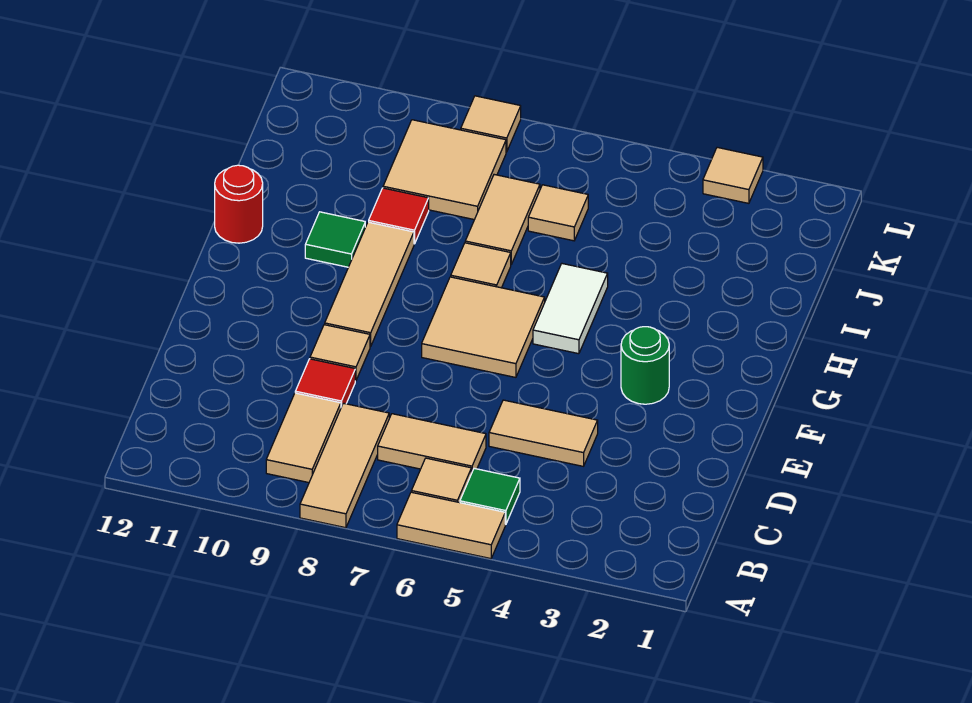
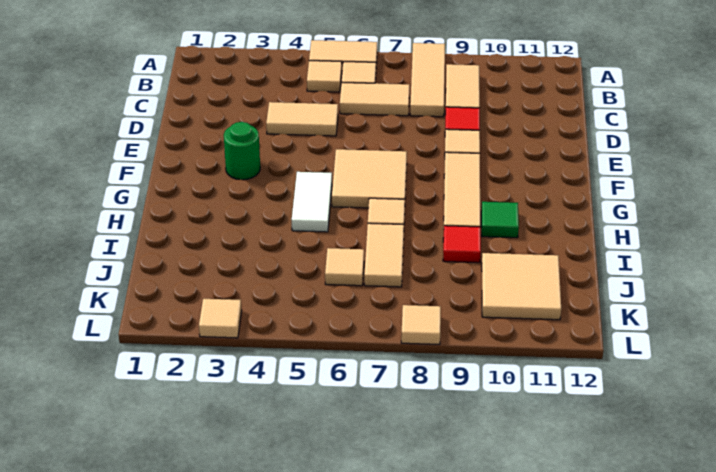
green 1x1 tile [460,468,520,524] -> tan 1x1 tile [307,61,342,92]
red 1x1 round brick [215,165,263,243] -> none
tan 2x2 tile [383,120,506,220] -> tan 2x2 tile moved to [482,253,561,320]

